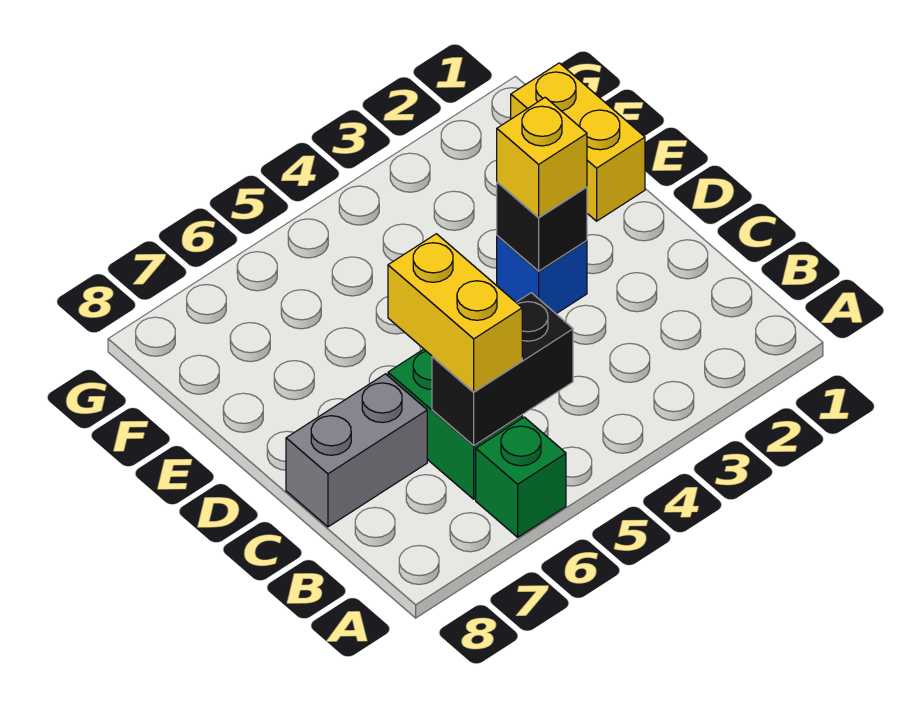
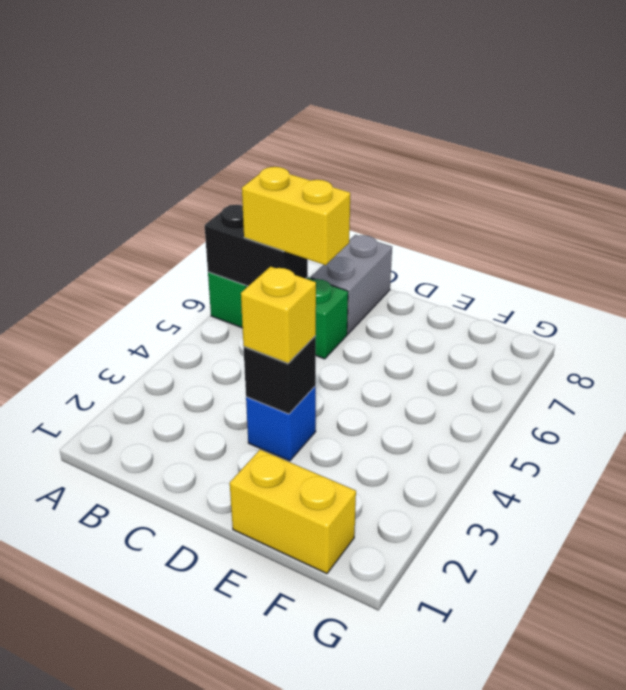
black 1x2 brick [432,293,573,445] -> black 1x2 brick turned to [205,205,308,286]

